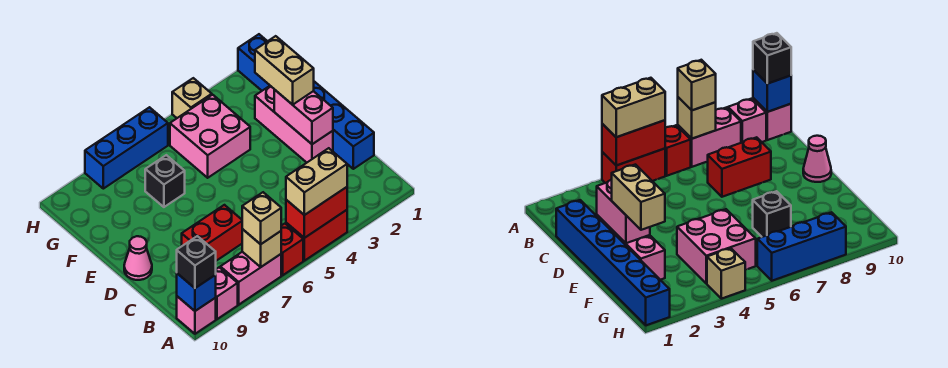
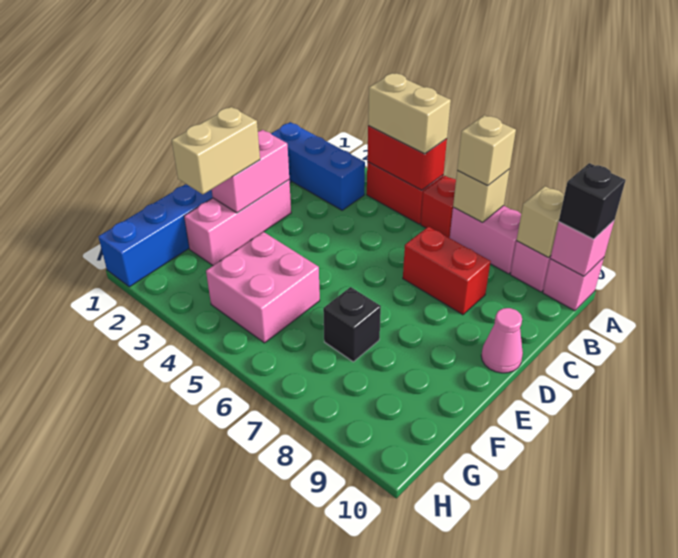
blue 1x1 brick [177,273,216,311] -> pink 1x1 brick [550,221,614,276]
tan 1x1 brick [172,78,212,118] -> tan 1x1 brick moved to [517,186,564,257]
blue 1x3 brick [85,107,168,189] -> blue 1x3 brick moved to [271,122,365,210]

